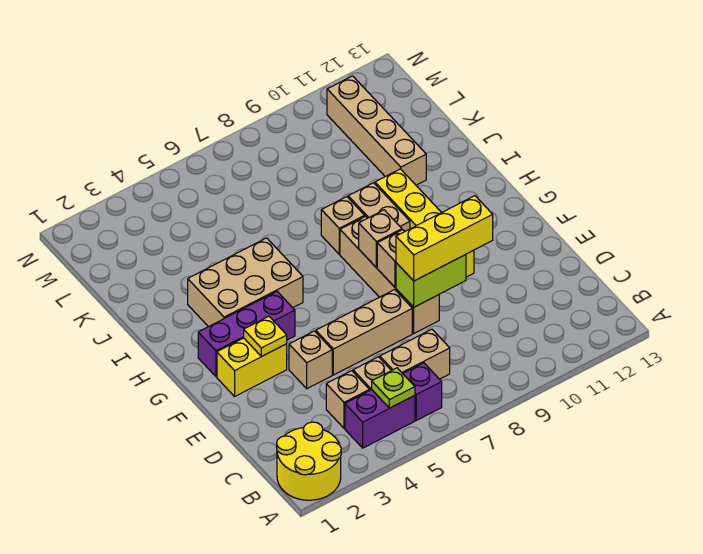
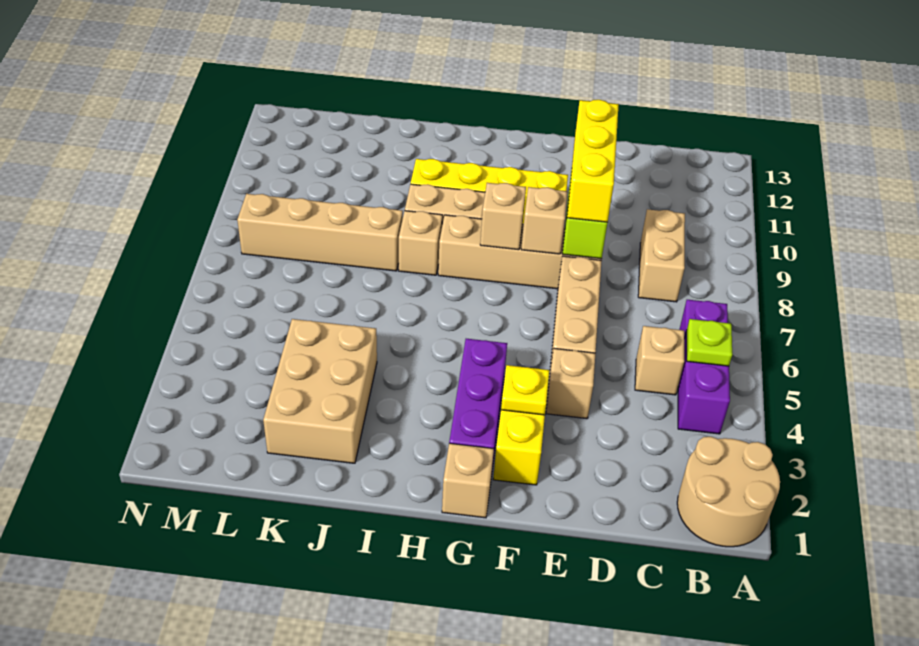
yellow 2x2 round brick [277,422,341,500] -> tan 2x2 round brick [677,437,780,547]
tan 1x1 brick [326,371,369,428] -> tan 1x1 brick moved to [442,443,494,518]
tan 1x2 brick [380,329,450,379] -> tan 1x2 brick moved to [638,209,685,302]
tan 2x3 brick [188,238,303,327] -> tan 2x3 brick moved to [263,319,377,463]
tan 1x4 brick [327,76,426,185] -> tan 1x4 brick moved to [237,194,403,271]

